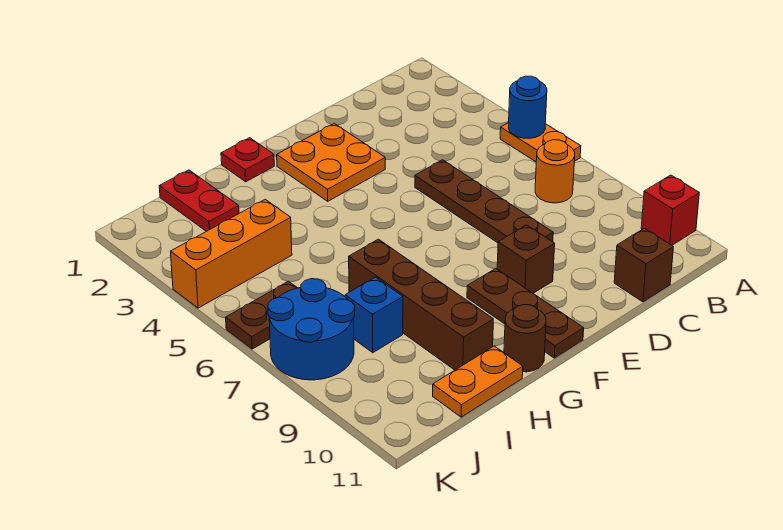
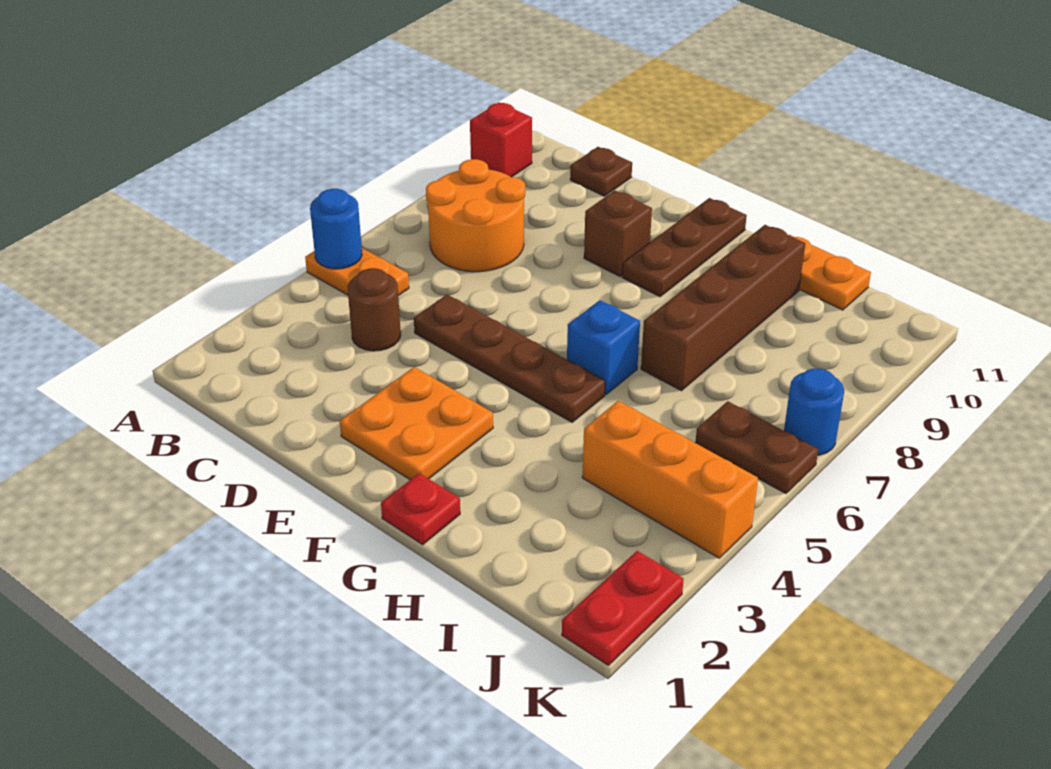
orange 1x2 plate [500,123,581,162] -> orange 1x2 plate turned to [305,248,409,296]
orange 1x1 round brick [535,140,575,203] -> orange 2x2 round brick [426,159,525,272]
brown 1x1 brick [614,228,673,302] -> brown 1x1 plate [570,147,632,196]
brown 1x4 plate [415,160,553,243] -> brown 1x4 plate turned to [414,295,605,422]
brown 1x1 round brick [504,305,546,372] -> brown 1x1 round brick moved to [348,268,401,351]
red 1x2 plate [159,170,239,231] -> red 1x2 plate moved to [562,551,684,665]
blue 1x1 brick [345,277,403,353] -> blue 1x1 brick moved to [567,300,640,395]
blue 2x2 round brick [268,279,355,380] -> blue 1x1 round brick [784,368,844,455]

